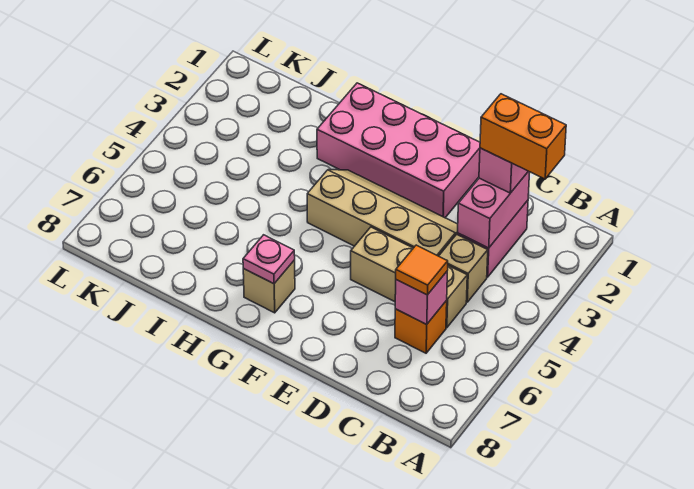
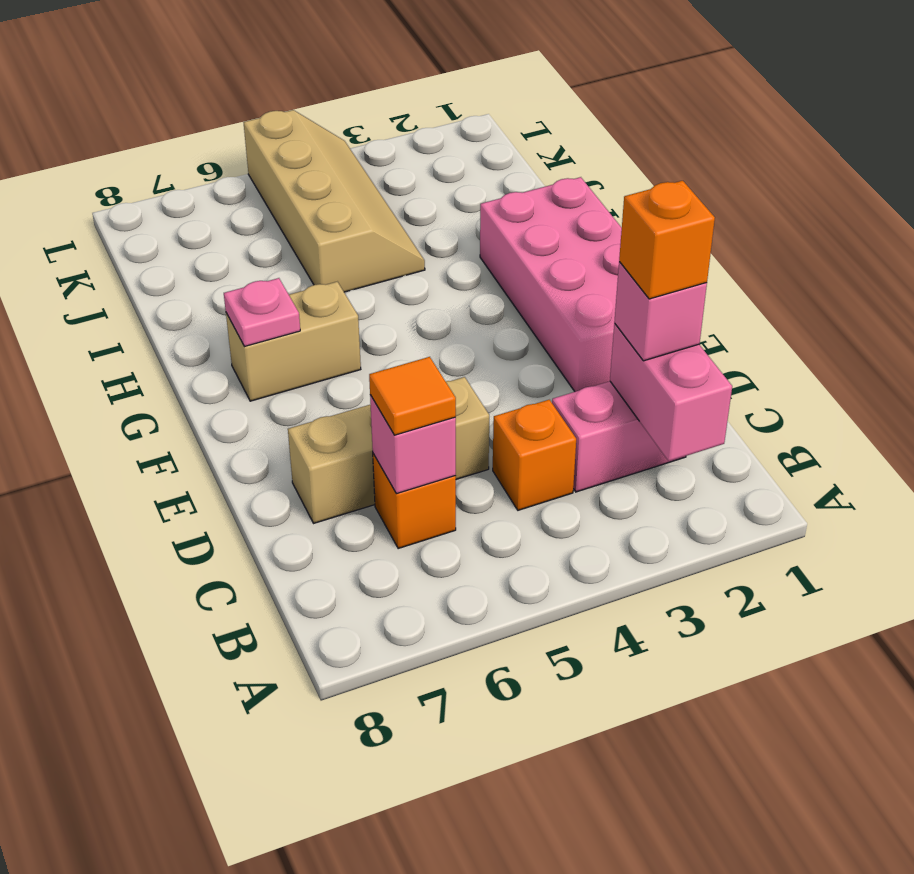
orange 1x2 brick [480,94,566,179] -> orange 1x1 brick [619,181,715,299]
pink 1x2 brick [458,171,530,248] -> pink 1x2 brick turned to [610,324,732,461]
tan 1x1 brick [439,234,488,302] -> orange 1x1 brick [493,400,576,510]
tan 1x3 brick [351,227,467,328] -> tan 1x3 brick turned to [288,377,489,523]
tan 2x4 slope [307,170,458,256] -> tan 2x4 slope moved to [244,110,425,292]
tan 1x1 brick [243,260,295,313] -> tan 1x2 brick [226,282,361,401]

